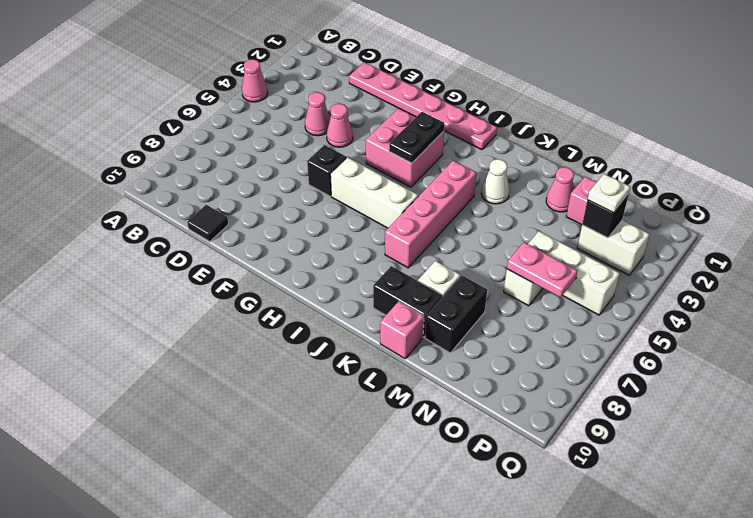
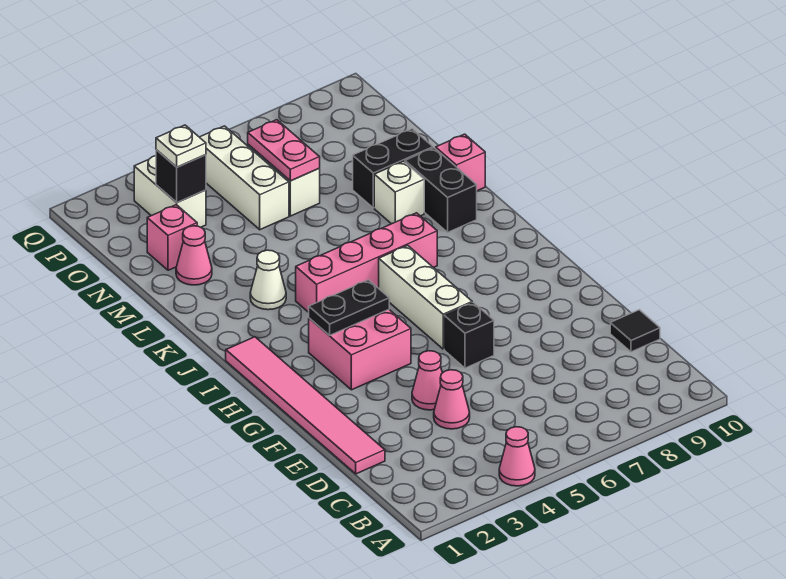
pink 1x6 plate [349,62,497,150] -> pink 1x6 tile [226,337,385,474]

